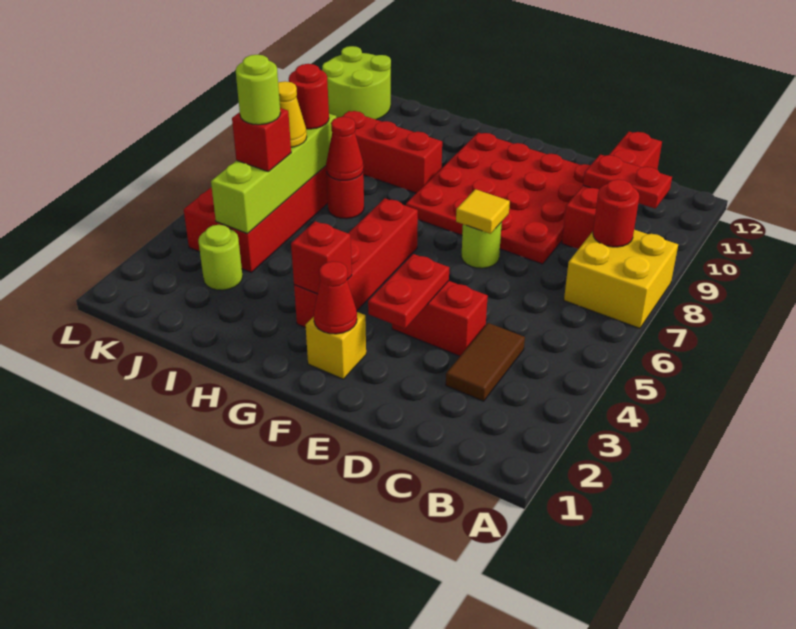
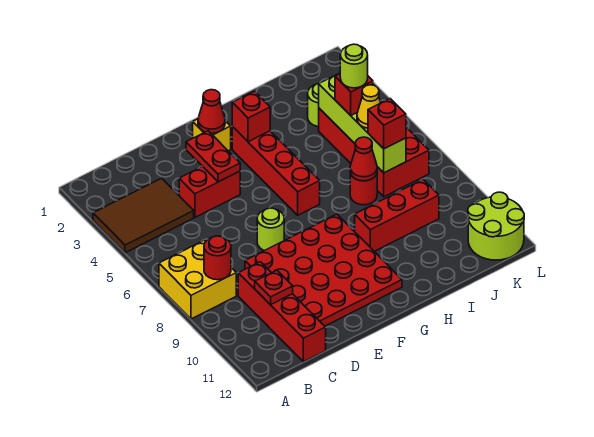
red 1x2 plate [583,155,672,209] -> red 1x1 plate [255,270,293,305]
brown 1x2 tile [446,323,525,401] -> brown 2x3 tile [93,178,194,253]
yellow 1x1 tile [456,189,510,234] -> none
red 1x1 round brick [289,64,329,129] -> red 1x1 brick [368,99,406,149]

